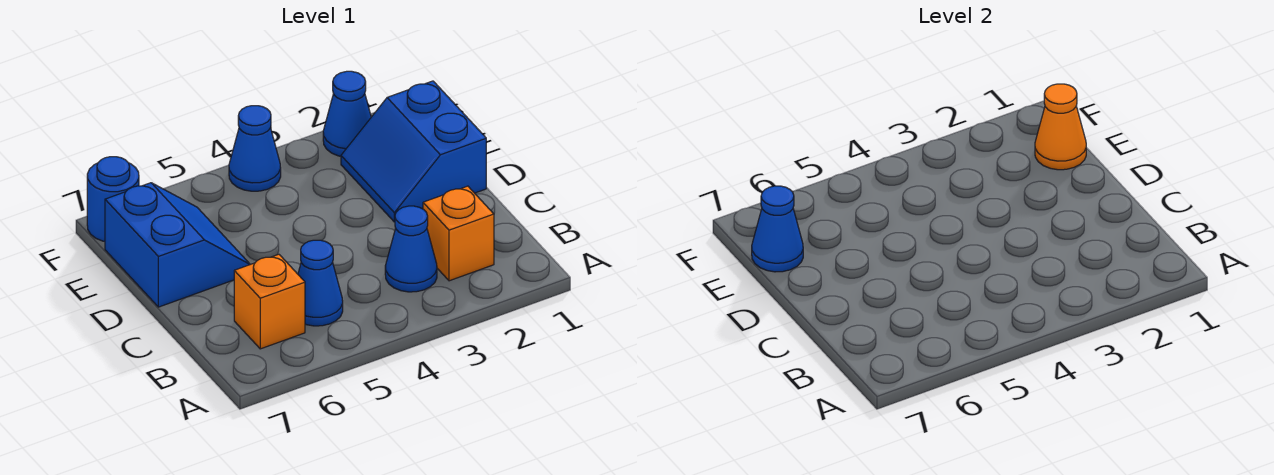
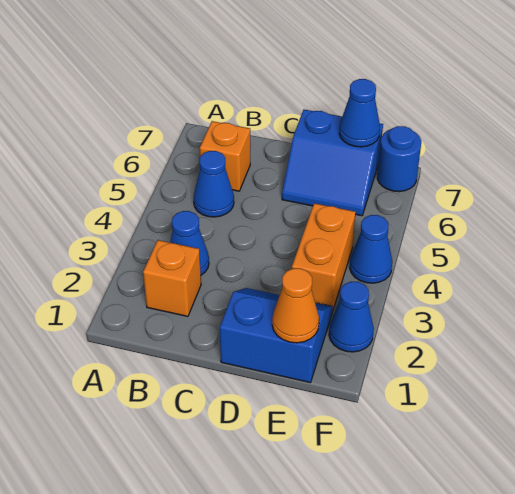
none -> orange 1x2 brick [292,203,355,309]

